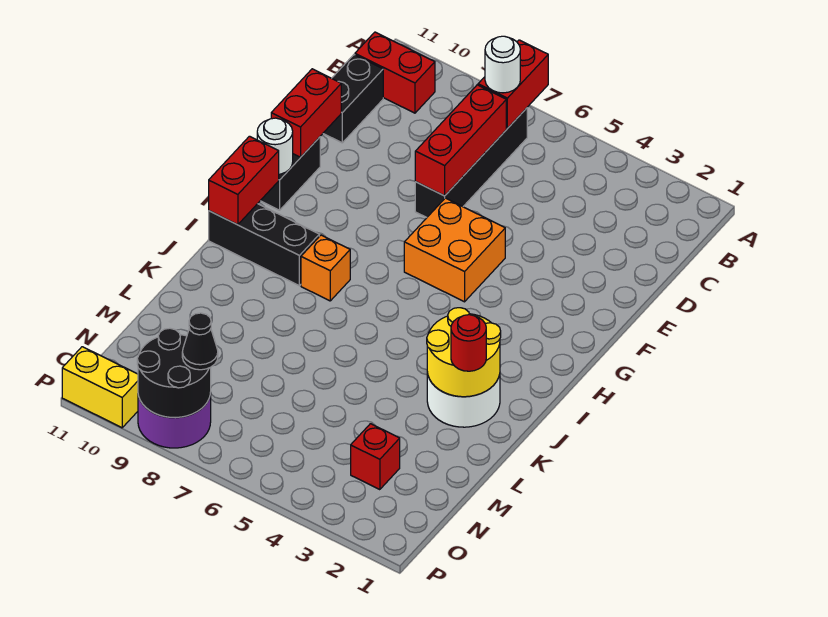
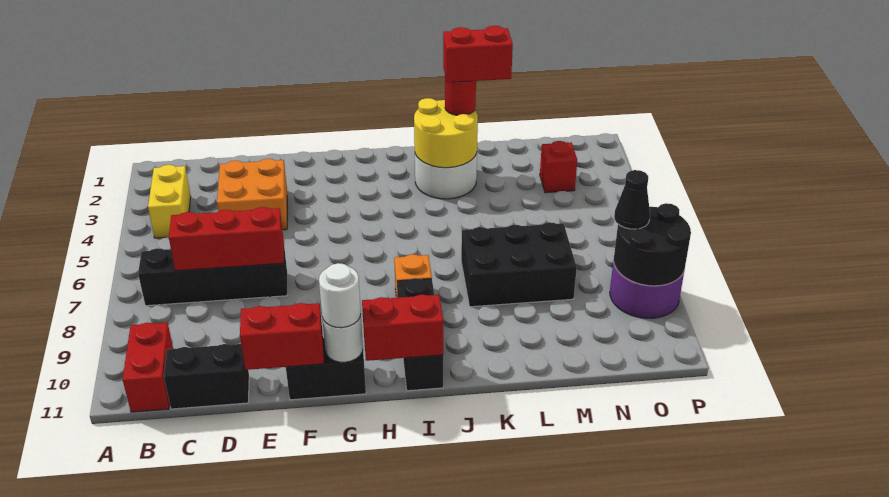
red 1x2 brick [478,40,548,128] -> red 1x2 brick moved to [443,26,513,83]
white 1x1 round brick [485,36,520,93] -> white 1x1 round brick moved to [319,263,361,328]
orange 2x2 brick [404,198,505,302] -> orange 2x2 brick moved to [217,159,287,230]
none -> black 2x3 brick [461,222,577,307]
yellow 1x2 brick [62,347,138,428] -> yellow 1x2 brick moved to [148,165,191,238]

